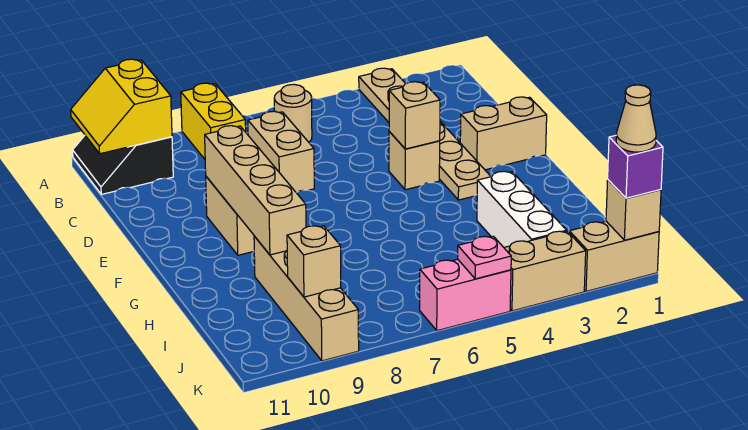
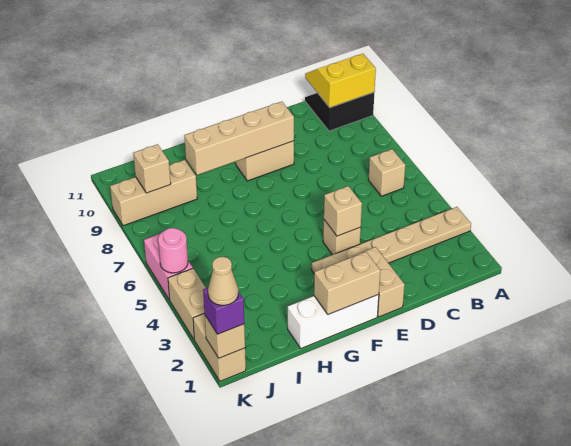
yellow 1x2 brick [181,83,246,159] -> none
tan 1x1 round brick [274,85,312,142] -> tan 1x1 brick [368,149,405,196]
tan 1x2 brick [248,111,314,192] -> tan 1x2 brick moved to [314,252,380,315]
white 1x3 brick [477,171,567,247] -> white 1x3 brick moved to [288,295,379,348]
tan 1x4 brick [254,236,359,361] -> tan 1x3 brick [110,160,197,226]
pink 1x1 plate [458,236,511,279] -> pink 1x1 round brick [158,228,188,273]

